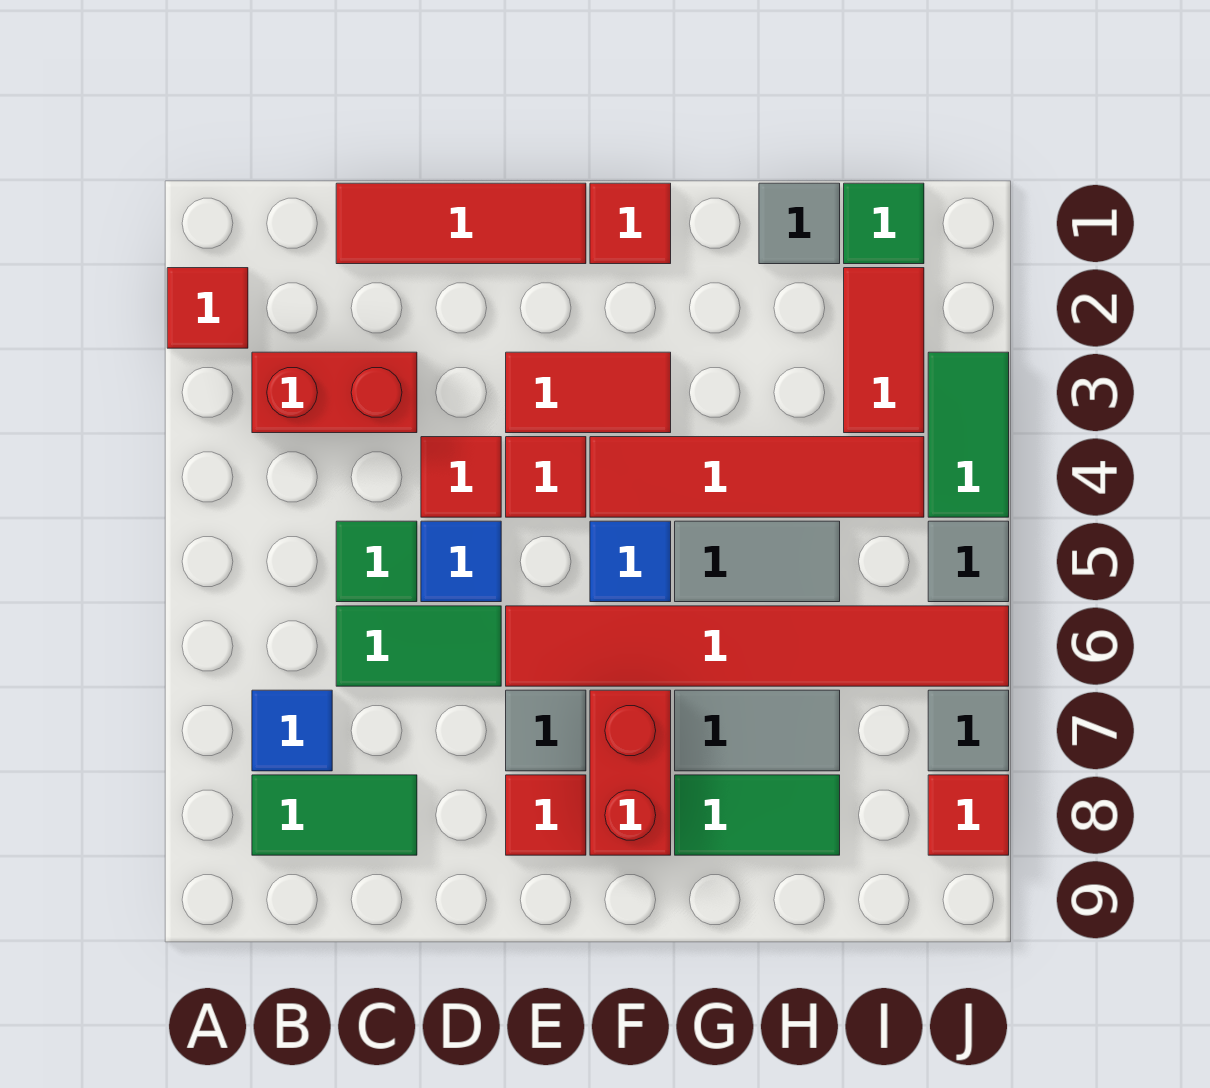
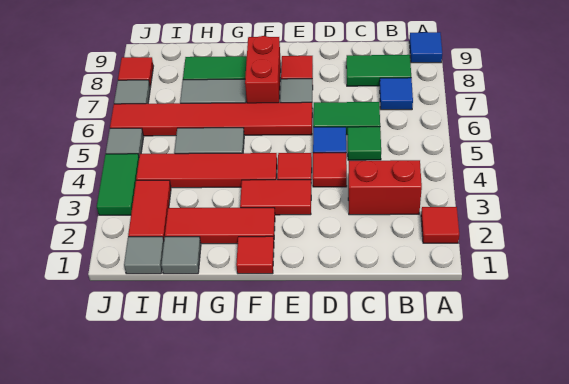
red 1x3 tile [336,183,586,264] -> red 1x3 tile moved to [165,208,275,244]
blue 1x1 tile [590,521,671,602] -> blue 1x1 tile moved to [409,32,442,63]
green 1x1 tile [844,183,924,264] -> grey 1x1 tile [124,237,164,274]

